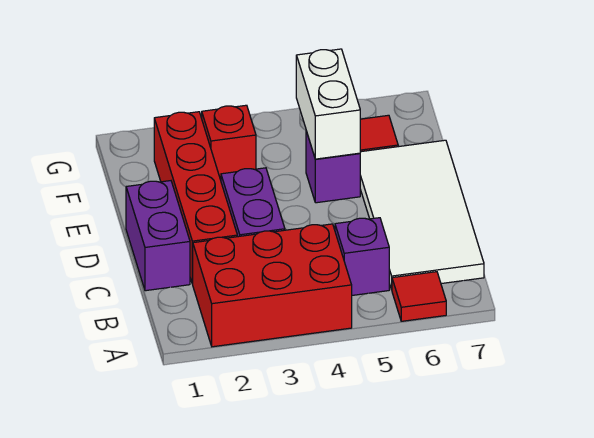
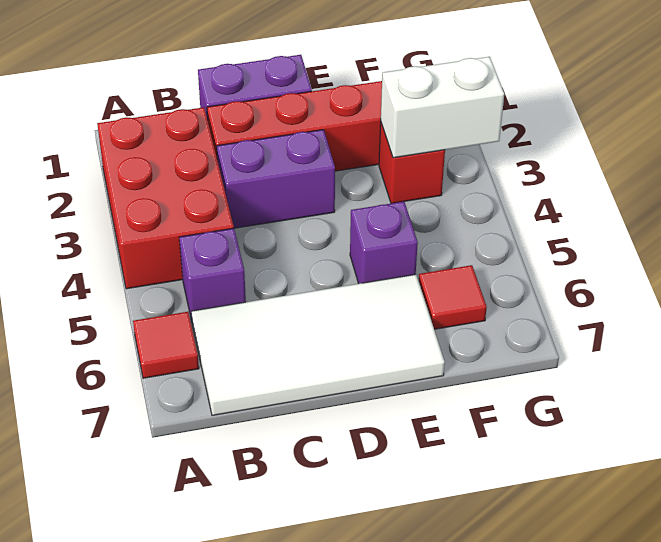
white 1x2 brick [296,49,360,159] -> white 1x2 brick moved to [381,57,504,158]

